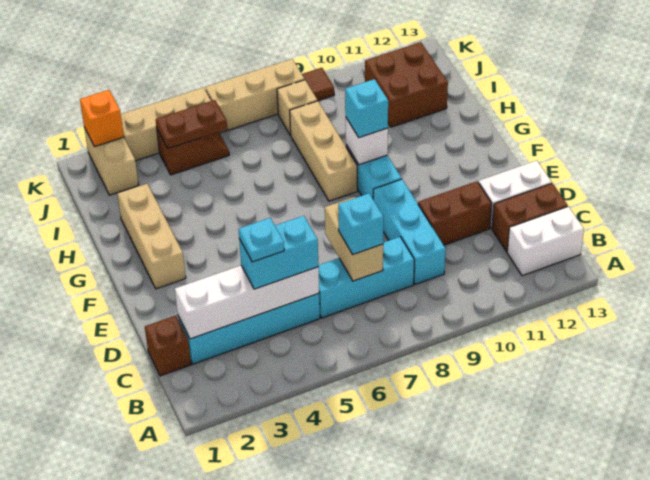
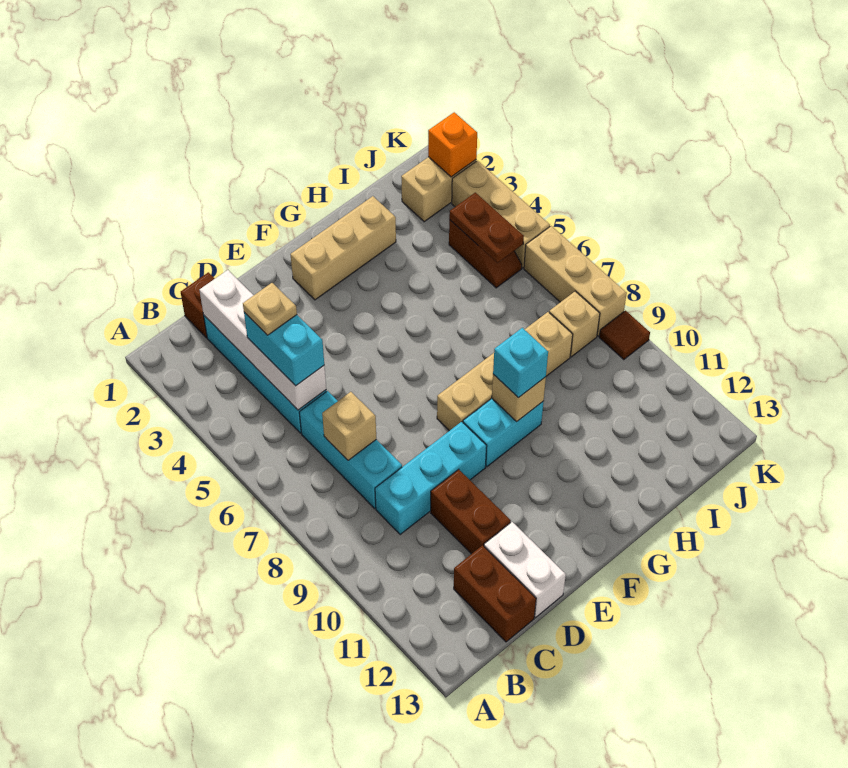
white 1x2 brick [507,206,584,276] -> none
cyan 1x1 plate [239,218,284,262] -> tan 1x1 plate [243,283,297,335]
tan 1x2 brick [325,197,383,281] -> tan 1x1 brick [322,392,376,460]
cyan 1x1 brick [338,194,384,254] -> none
tan 1x3 brick [290,101,357,201] -> tan 1x4 brick [437,312,573,431]
white 1x1 brick [346,118,388,165] -> tan 1x1 brick [492,374,546,421]
brown 2x2 brick [365,42,448,127] -> none

